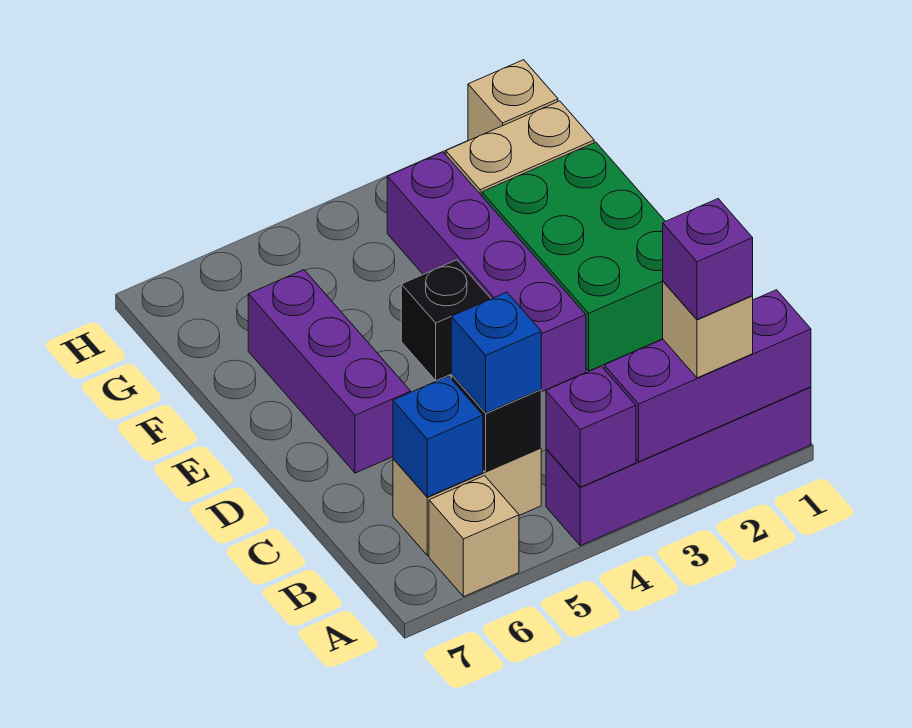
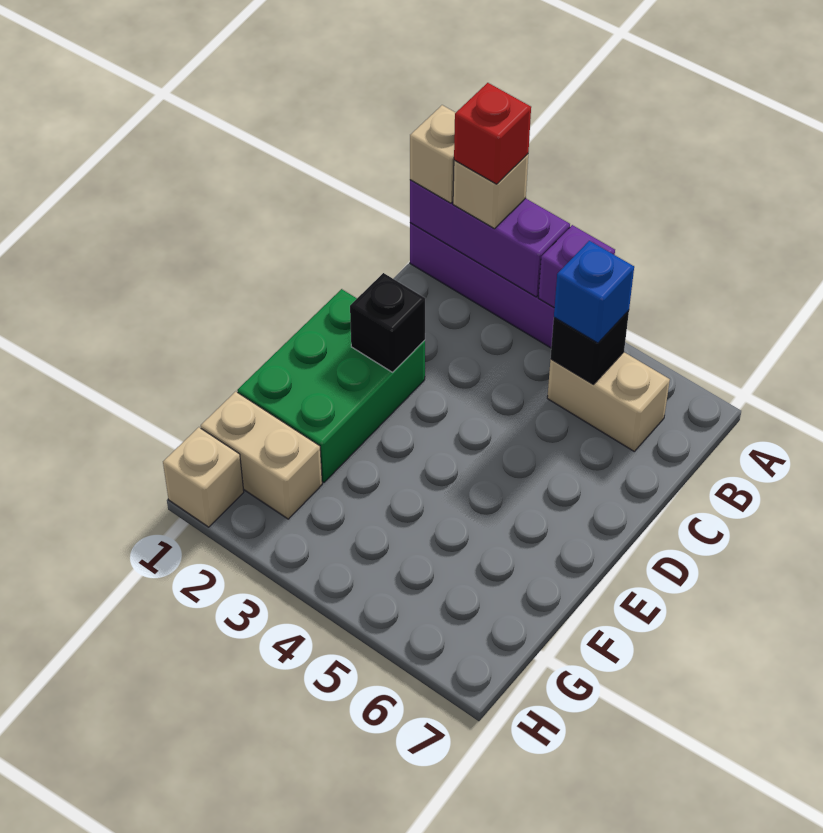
purple 1x1 brick [663,199,753,320] -> red 1x1 brick [454,83,531,184]
tan 1x1 brick [429,476,519,597] -> tan 1x1 brick moved to [410,105,456,203]
blue 1x1 brick [393,376,483,497] -> none
purple 1x4 brick [387,152,586,392] -> none
purple 1x3 brick [248,270,411,473] -> none
black 1x1 brick [401,260,491,381] -> black 1x1 brick moved to [350,273,425,372]

